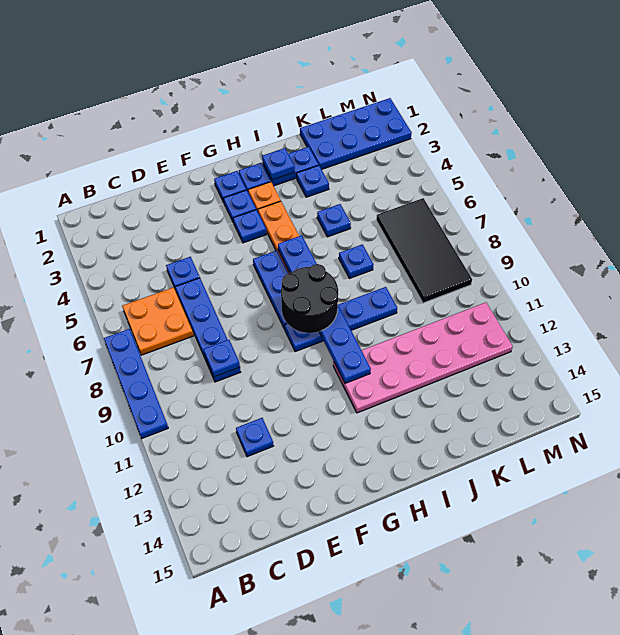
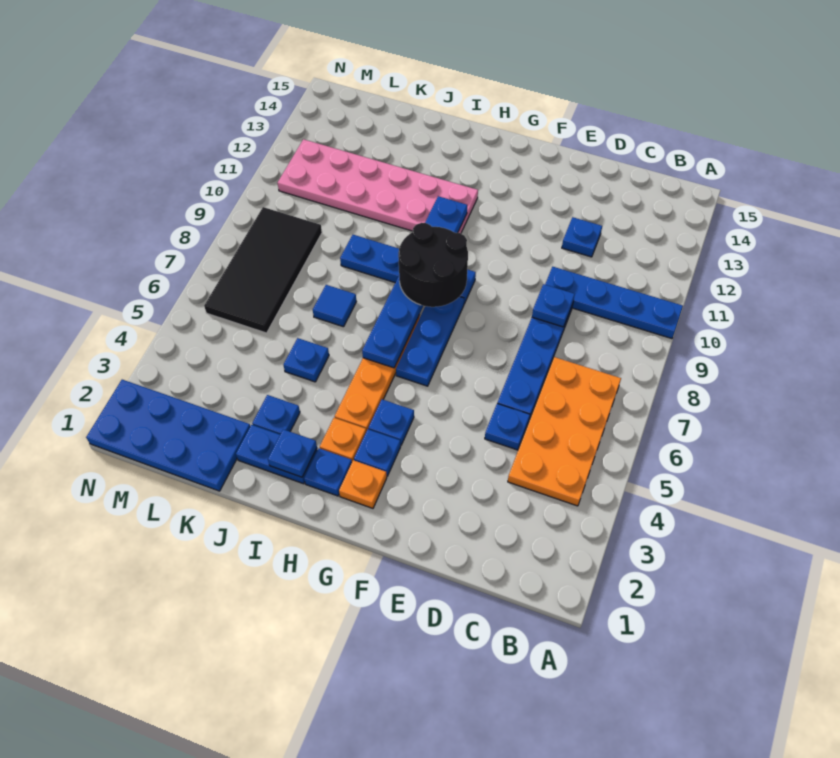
blue 1x4 plate [104,329,168,438] -> blue 1x4 plate turned to [545,267,683,339]
orange 2x2 plate [122,287,194,355] -> orange 2x4 plate [508,357,621,506]
blue 1x1 plate [214,171,246,202] -> orange 1x1 plate [339,460,387,508]
blue 1x1 plate [339,244,374,278] -> blue 1x1 tile [313,285,356,327]

